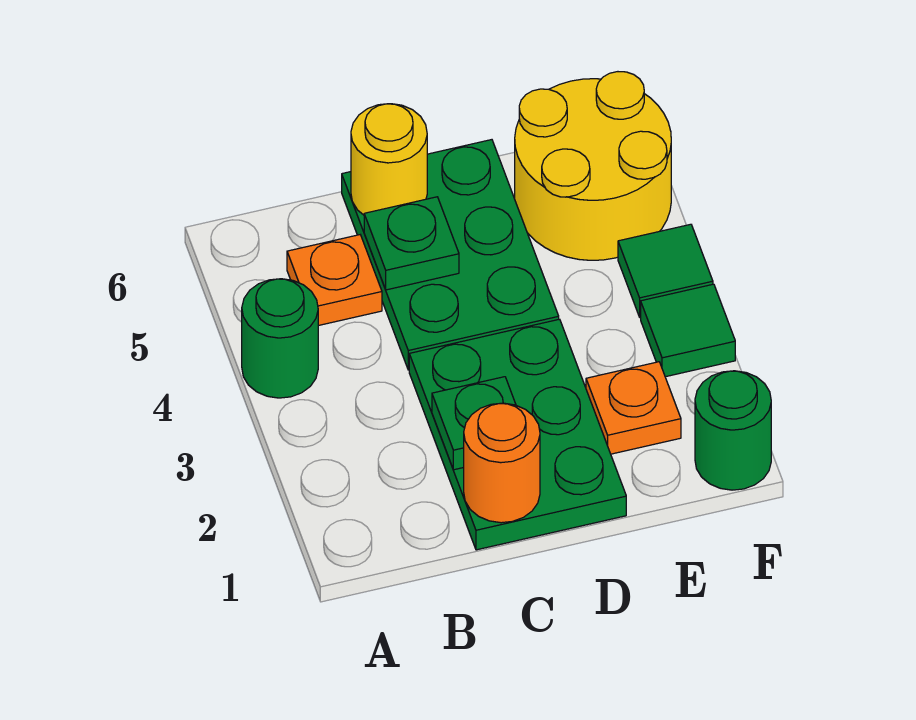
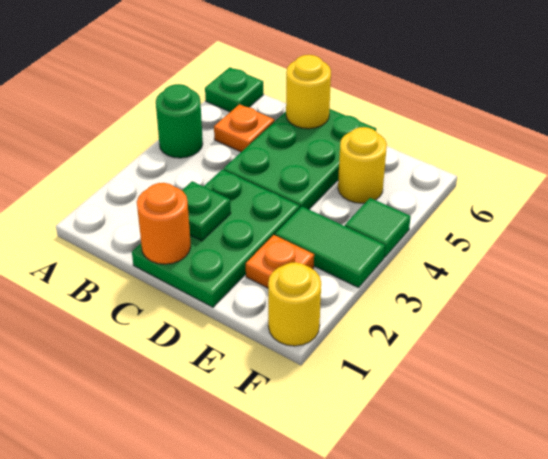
green 1x1 plate [364,197,459,290] -> green 1x1 plate moved to [205,67,263,112]
yellow 2x2 round brick [515,72,671,260] -> yellow 1x1 round brick [338,127,387,203]
green 1x1 round brick [695,371,771,490] -> yellow 1x1 round brick [268,262,321,346]
green 1x1 tile [641,284,735,377] -> green 1x2 tile [275,207,385,288]

